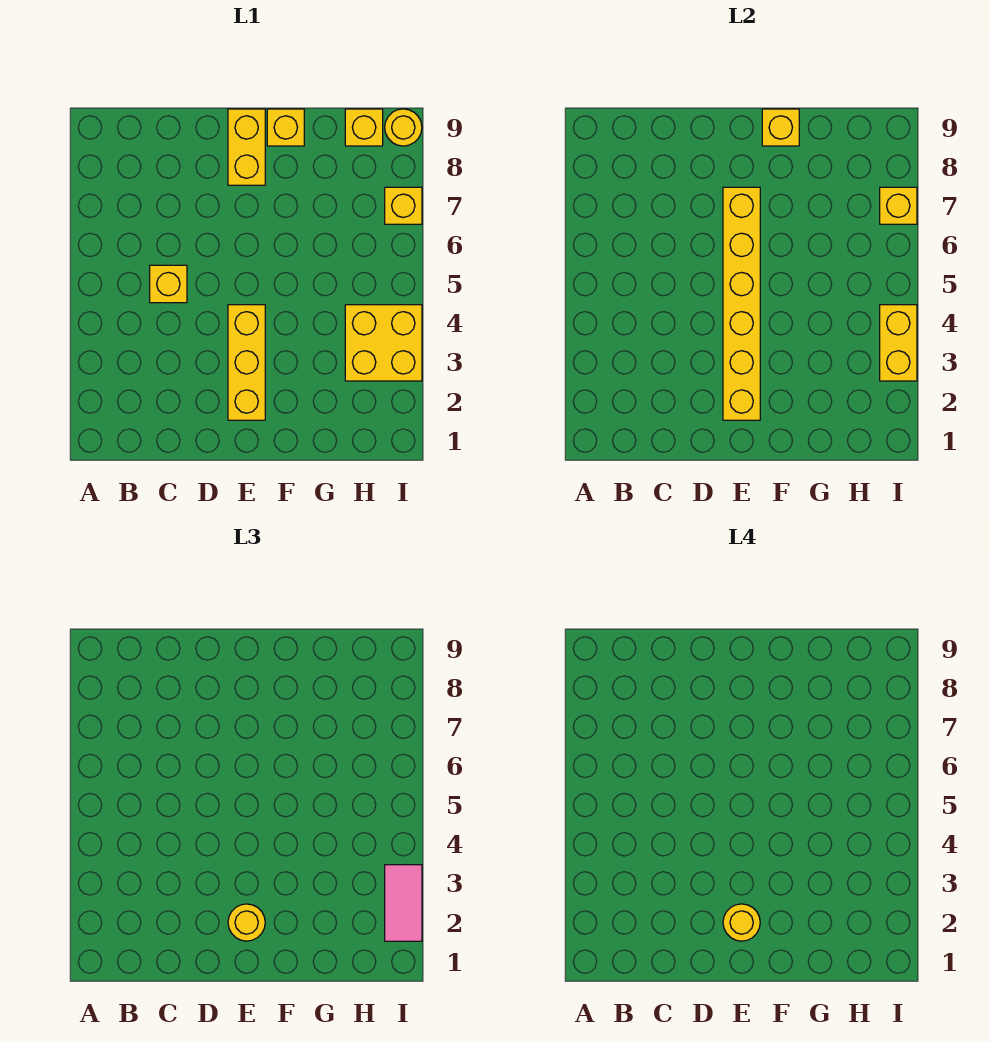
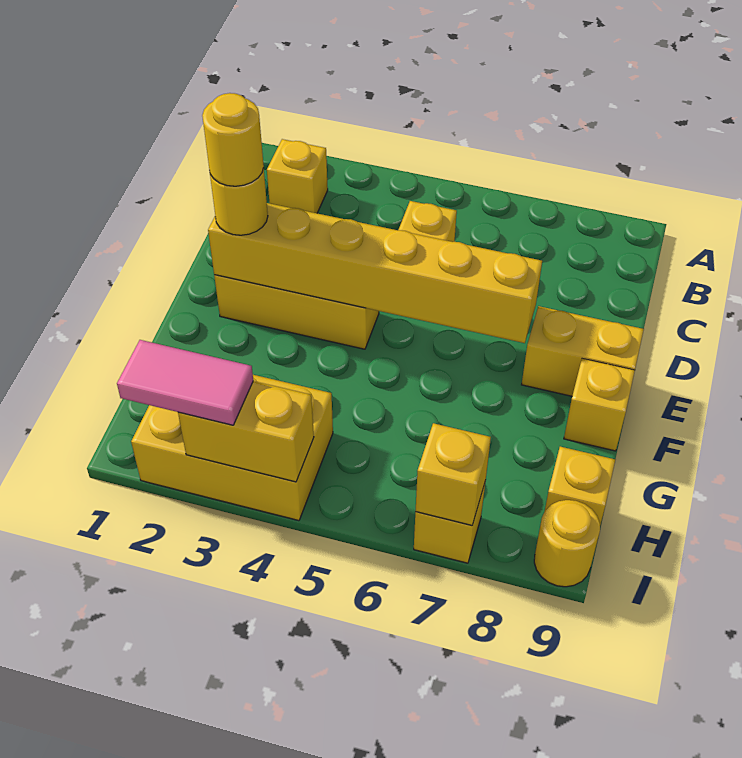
yellow 1x1 brick [762,109,799,146] -> yellow 1x1 brick moved to [267,139,328,213]
yellow 2x2 brick [345,305,422,381] -> yellow 2x3 brick [131,375,333,521]

